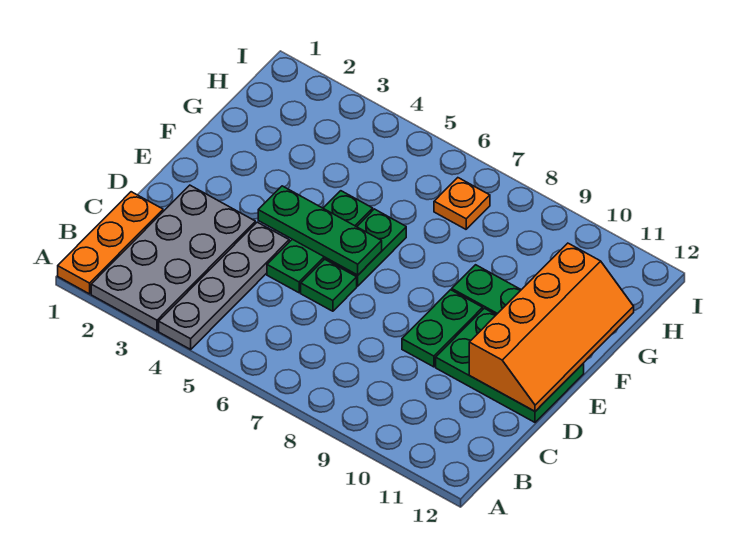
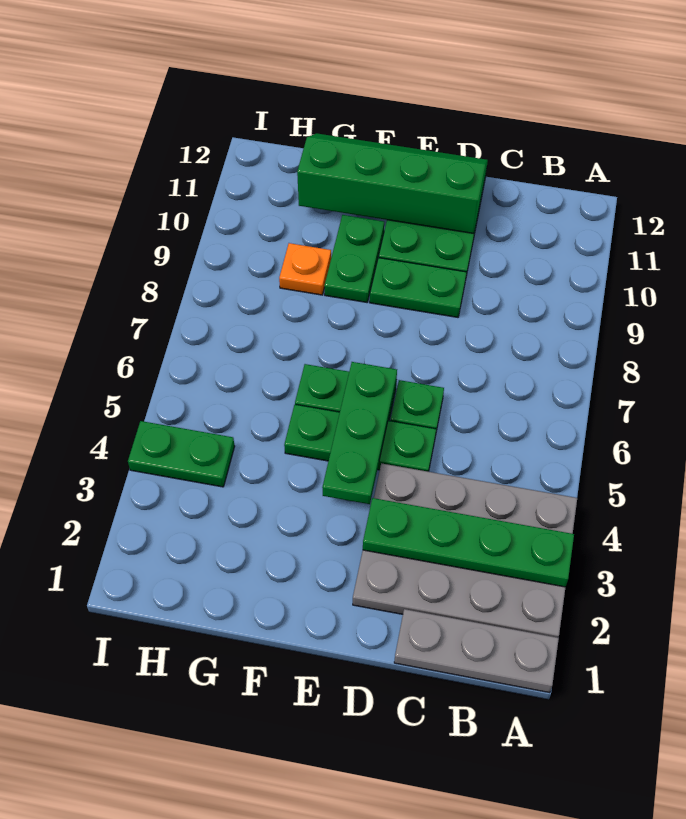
orange 1x3 plate [58,192,163,294] -> grey 1x3 plate [394,609,559,693]
none -> green 1x4 plate [363,498,574,587]
orange 2x4 slope [469,243,634,411] -> green 2x4 slope [297,133,488,234]
none -> green 1x2 plate [128,421,235,487]
orange 1x1 plate [434,178,490,229] -> orange 1x1 plate moved to [279,243,331,295]

